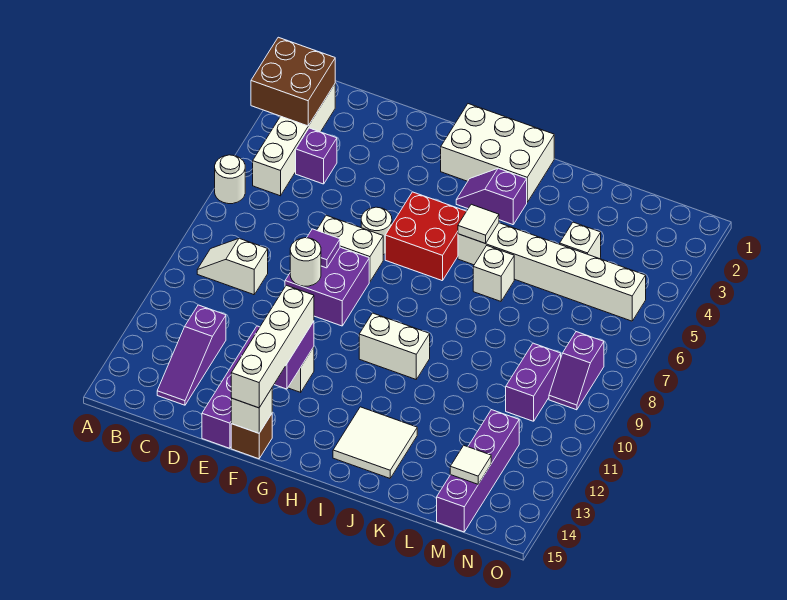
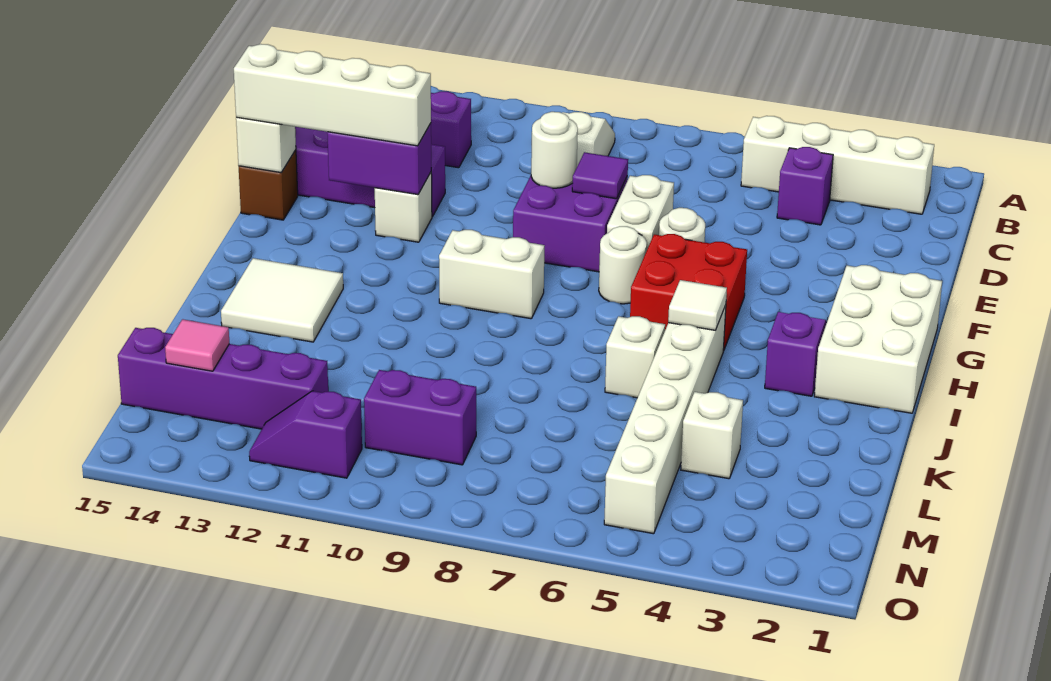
brown 2x2 brick [251,37,335,126] -> none
white 1x1 round brick [215,155,245,204] -> white 1x1 round brick moved to [599,226,647,304]
white 1x2 brick [359,313,430,379] -> white 1x2 brick turned to [439,230,544,319]
white 1x1 tile [450,445,491,484] -> pink 1x1 tile [165,319,229,371]
purple 1x2 slope [549,332,604,410] -> purple 1x2 slope moved to [249,391,362,478]

